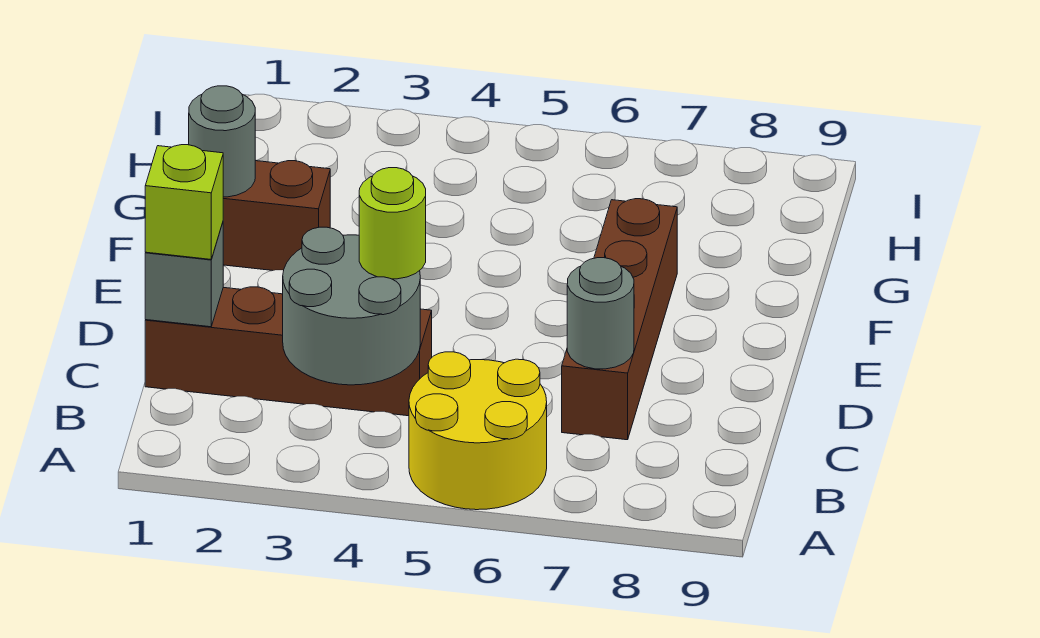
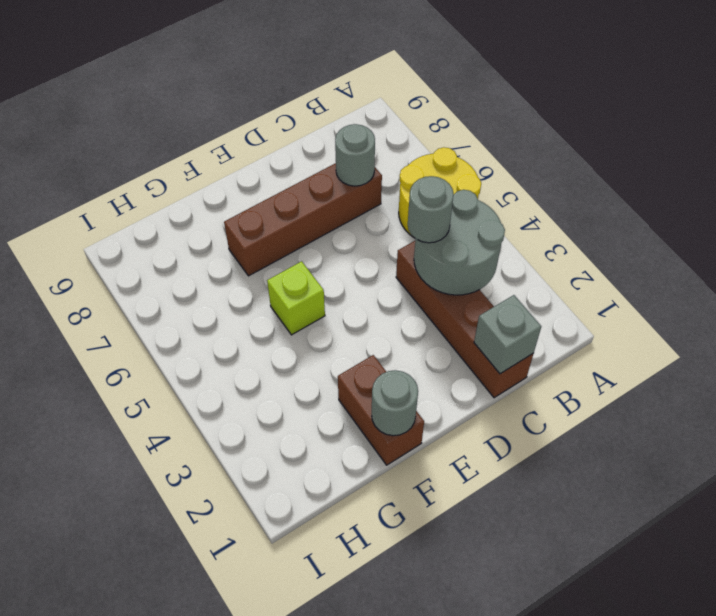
lime 1x1 brick [145,145,223,259] -> lime 1x1 brick moved to [267,261,325,335]
lime 1x1 round brick [359,168,426,279] -> grey 1x1 round brick [408,176,454,243]

